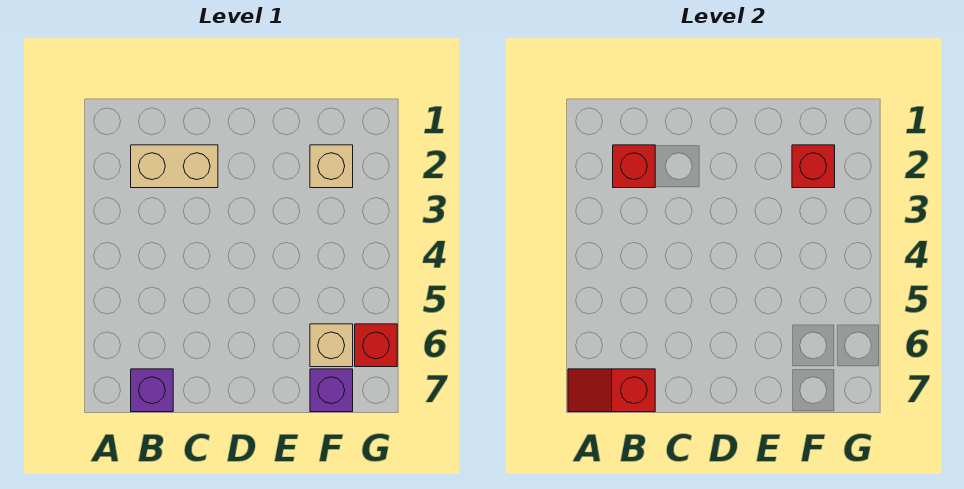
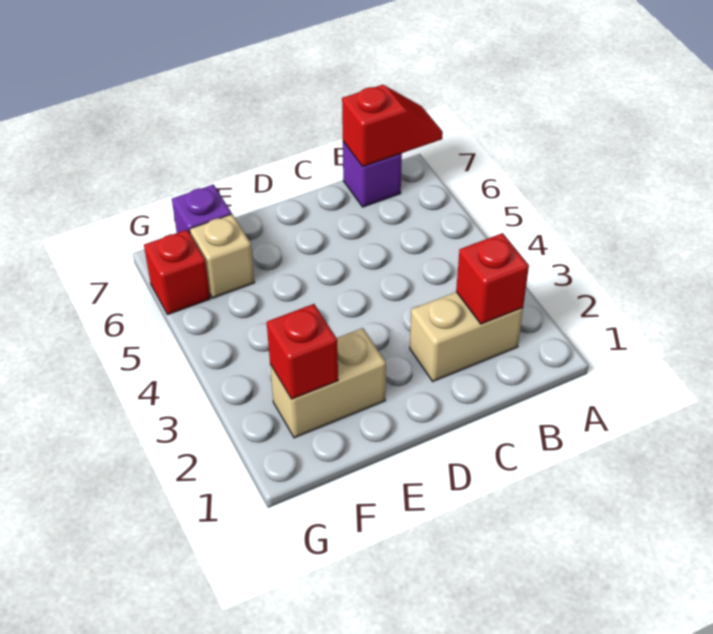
tan 1x1 brick [310,145,353,188] -> tan 1x2 brick [270,328,386,438]

